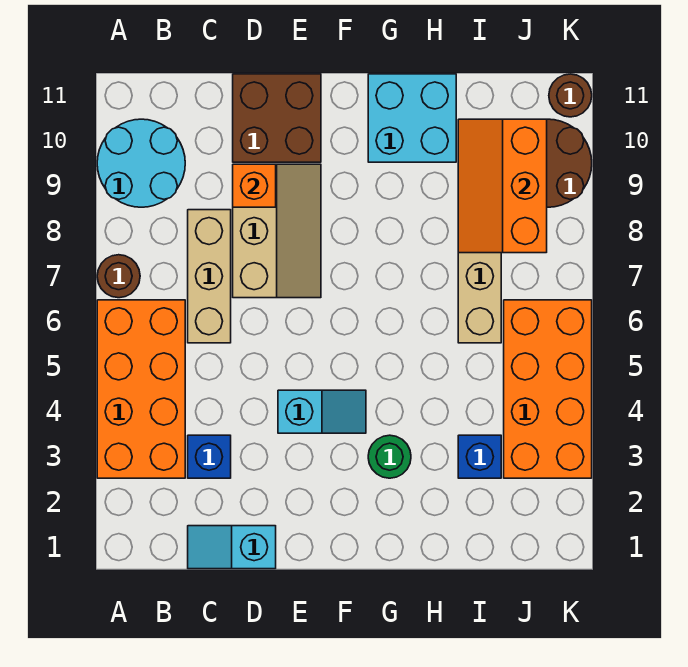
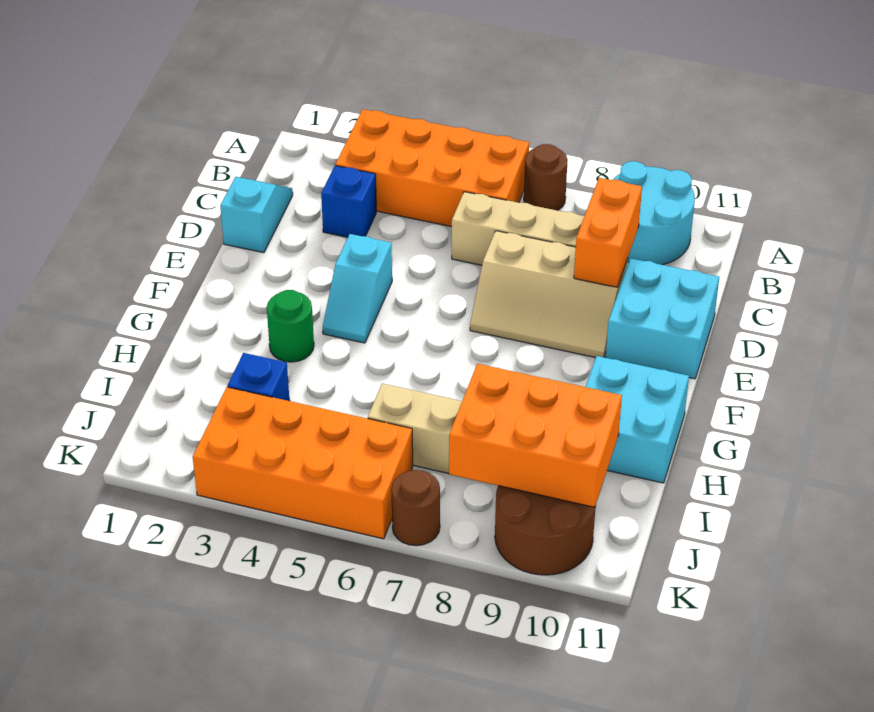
orange 1x1 brick [233,164,276,207] -> orange 1x2 brick [574,178,642,287]
brown 2x2 brick [233,74,321,162] -> cyan 2x2 brick [606,258,719,379]
orange 2x3 slope [458,119,547,253] -> orange 2x3 brick [449,364,622,507]
brown 1x1 round brick [549,74,592,117] -> brown 1x1 round brick moved to [391,470,440,546]

